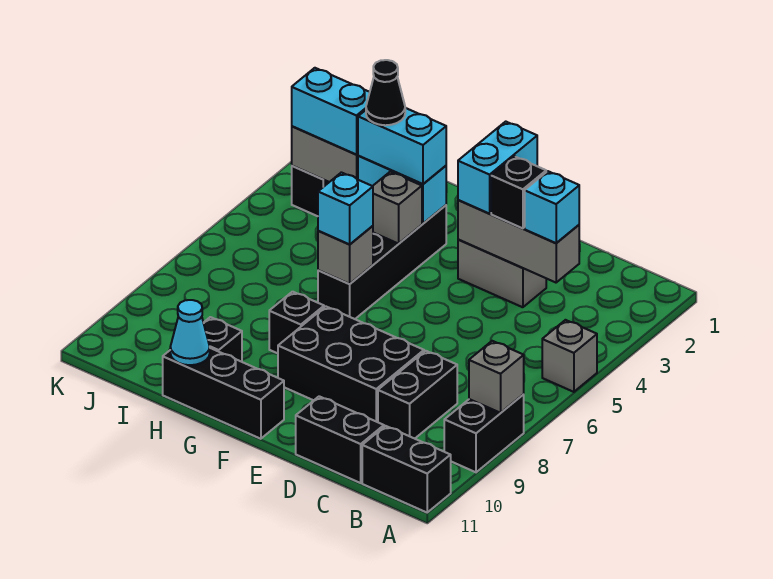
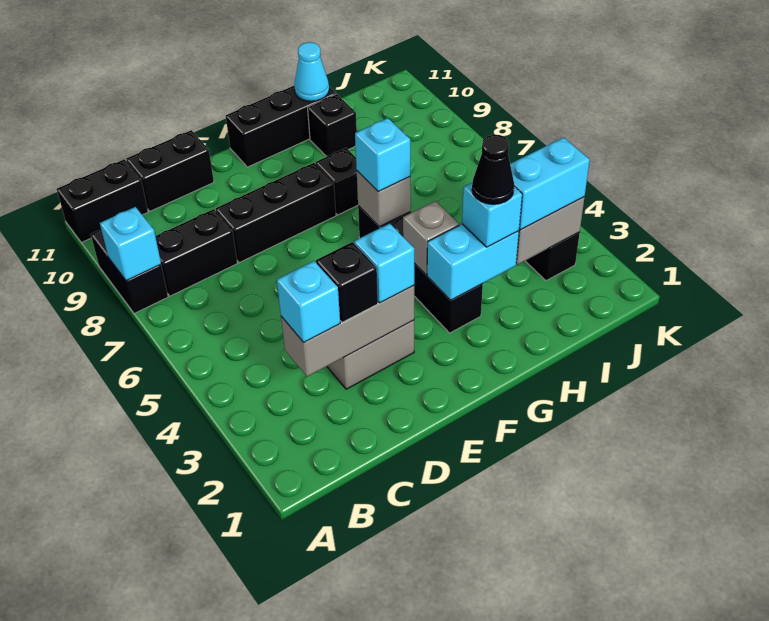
grey 1x1 brick [542,320,597,392] -> none
grey 1x1 brick [469,341,524,413] -> cyan 1x1 brick [100,207,161,281]
black 1x2 brick [378,351,457,439] -> black 1x2 brick turned to [155,209,237,296]
black 2x3 brick [278,306,424,422] -> black 1x3 brick [216,163,336,263]
cyan 1x2 brick [458,122,537,214] -> cyan 1x1 brick [354,224,414,303]
cyan 1x2 brick [358,108,446,184] -> cyan 1x1 brick [462,183,522,247]

